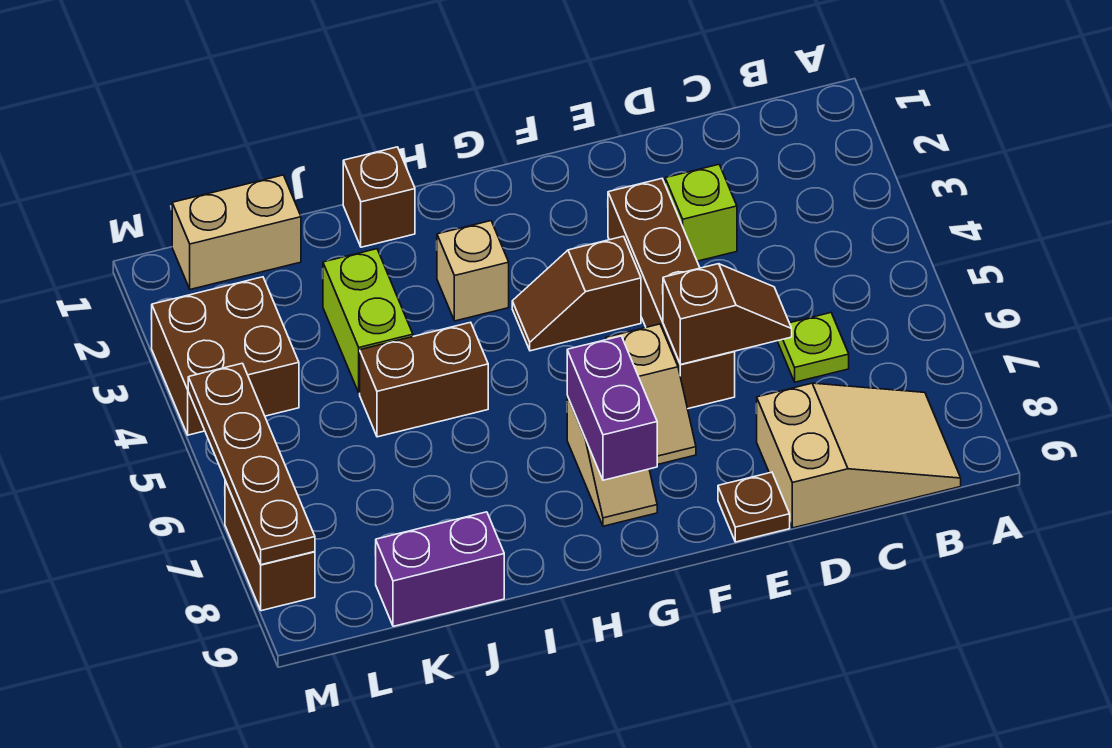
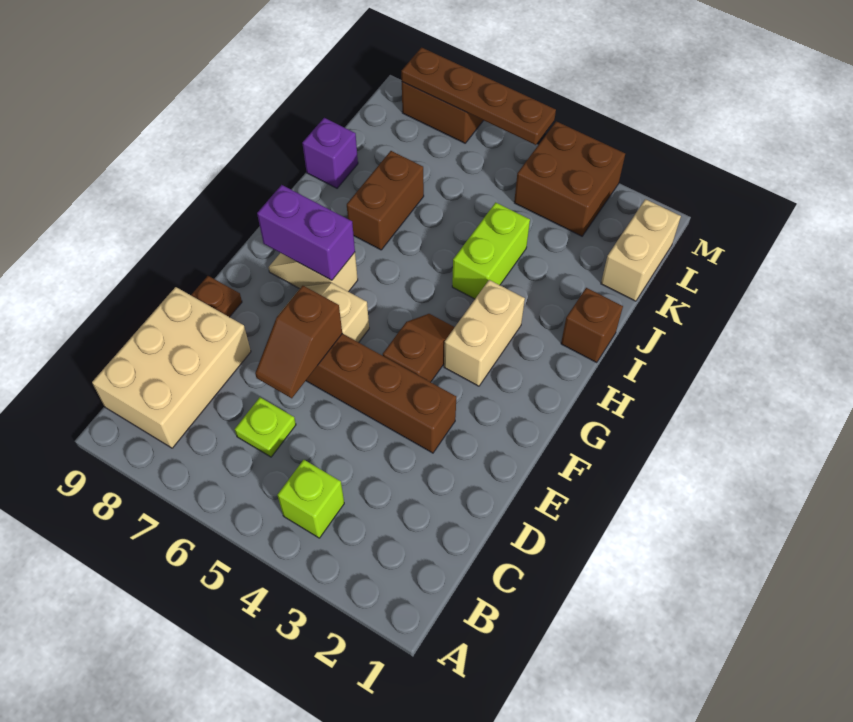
tan 2x3 slope [757,383,961,528] -> tan 2x3 brick [92,287,251,448]
lime 1x1 brick [665,165,737,261] -> lime 1x1 brick moved to [277,460,344,538]
tan 1x1 brick [437,221,509,321] -> tan 1x2 brick [444,280,525,386]
brown 1x2 brick [360,322,488,437] -> brown 1x2 brick moved to [347,151,424,250]
lime 1x2 brick [323,249,413,393] -> lime 1x2 brick turned to [452,203,530,299]
purple 1x2 brick [375,512,504,626] -> purple 1x1 brick [302,118,358,188]

